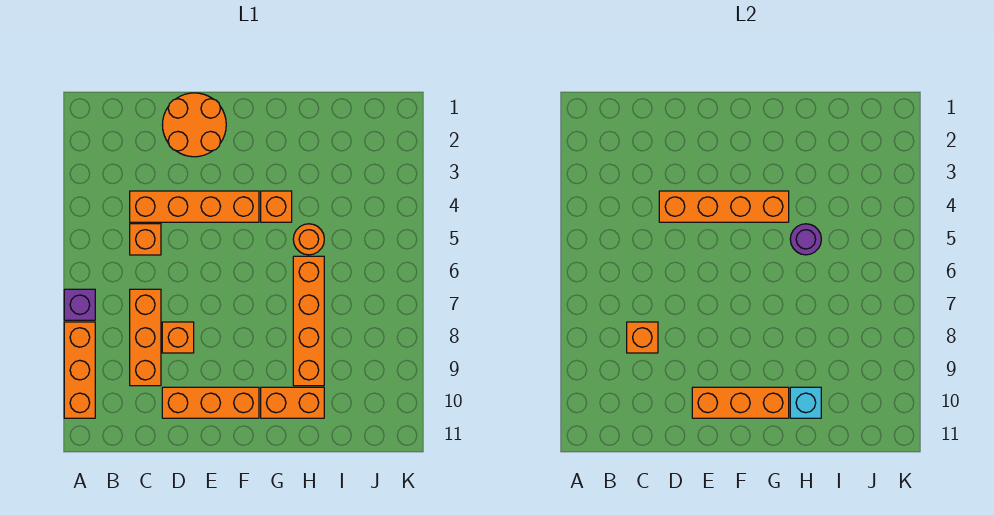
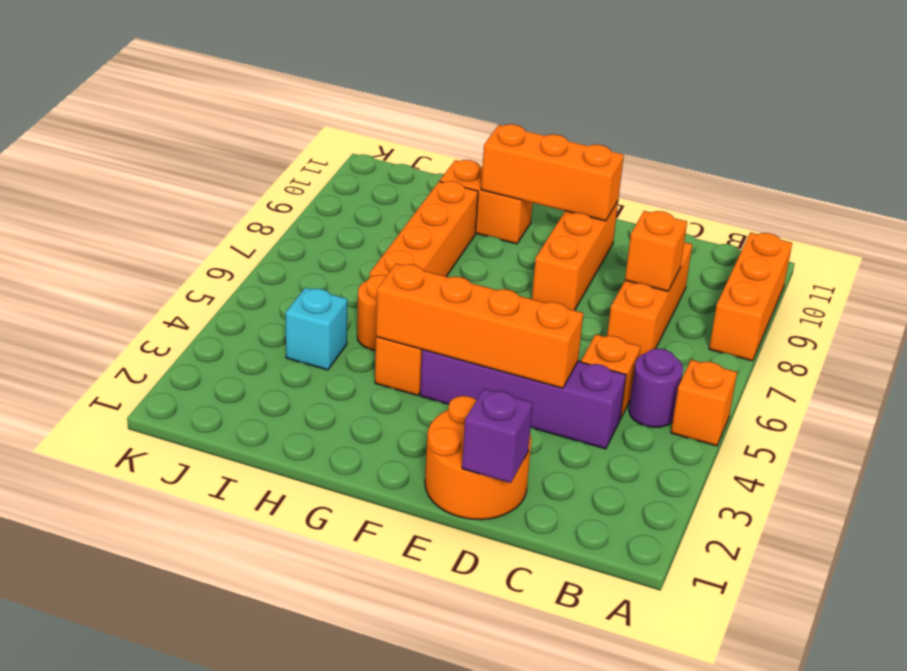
purple 1x1 brick [64,289,95,320] -> purple 1x1 brick moved to [462,389,533,483]
orange 1x4 brick [130,191,259,222] -> purple 1x4 brick [420,350,626,449]
orange 1x1 brick [162,322,194,353] -> orange 1x1 brick moved to [671,360,737,446]
orange 1x3 brick [162,387,259,418] -> orange 1x3 brick turned to [532,201,618,310]
purple 1x1 round brick [790,224,821,255] -> purple 1x1 round brick moved to [629,349,683,427]
cyan 1x1 brick [790,387,821,418] -> cyan 1x1 brick moved to [285,287,347,370]

